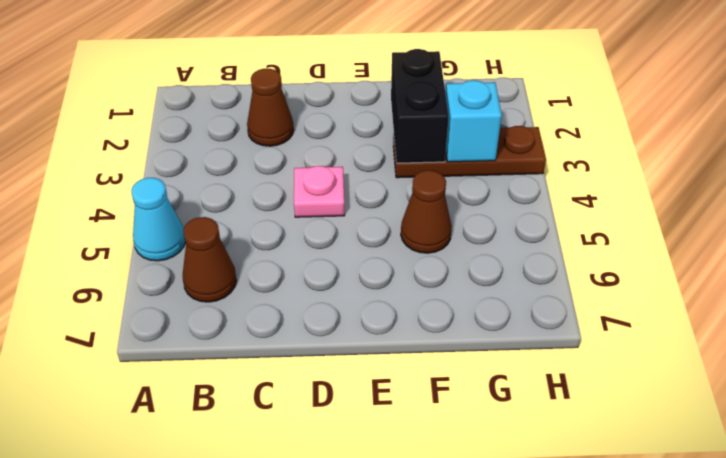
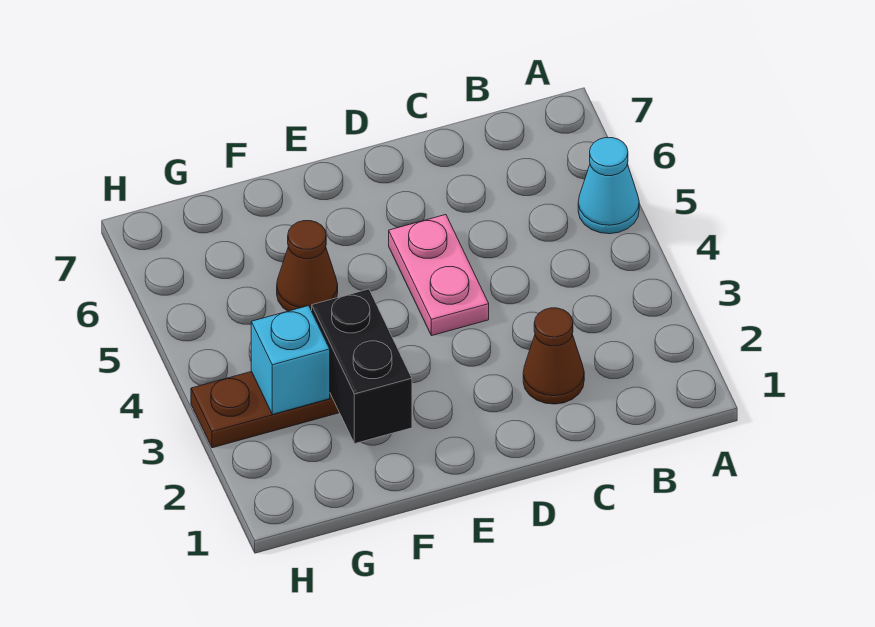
brown 1x1 cone [183,217,237,302] -> none
pink 1x1 plate [294,166,345,217] -> pink 1x2 plate [389,215,489,336]

